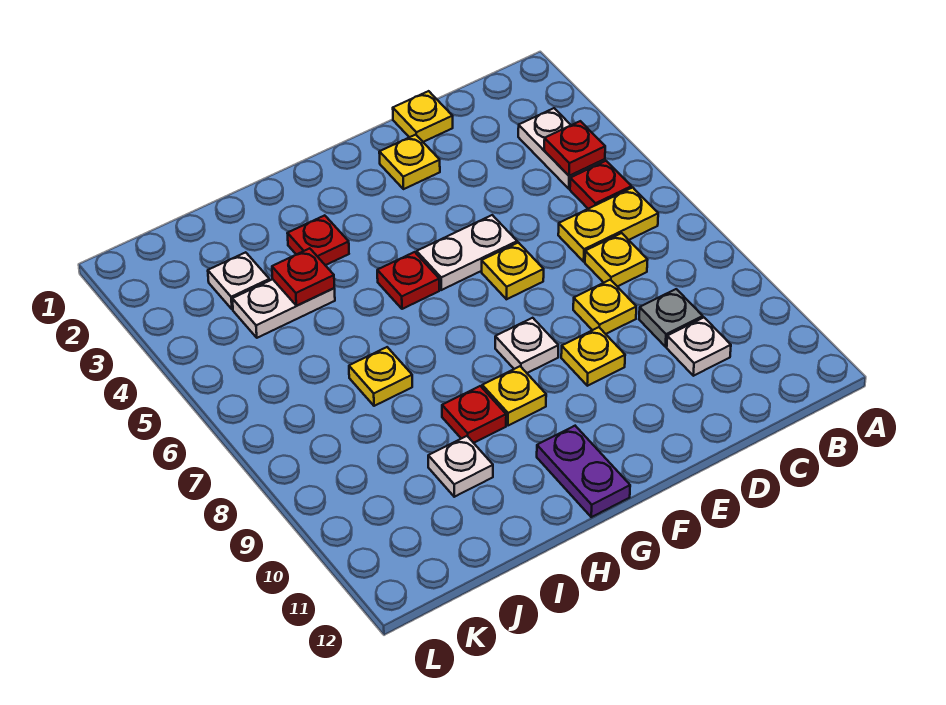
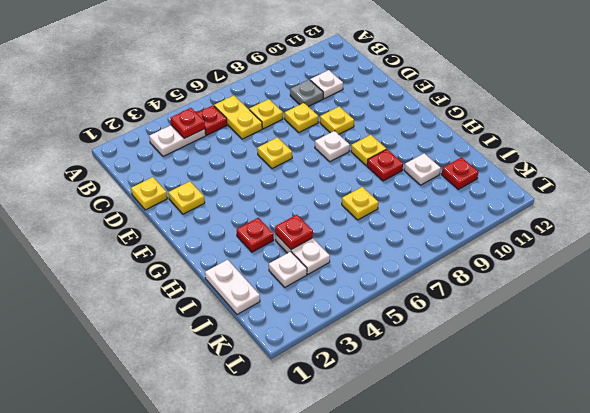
white 1x2 plate [417,215,517,290] -> white 1x2 plate moved to [205,260,260,314]
red 1x1 plate [377,252,439,309] -> red 1x1 plate moved to [442,157,478,189]
purple 1x2 plate [537,426,630,517] -> none

